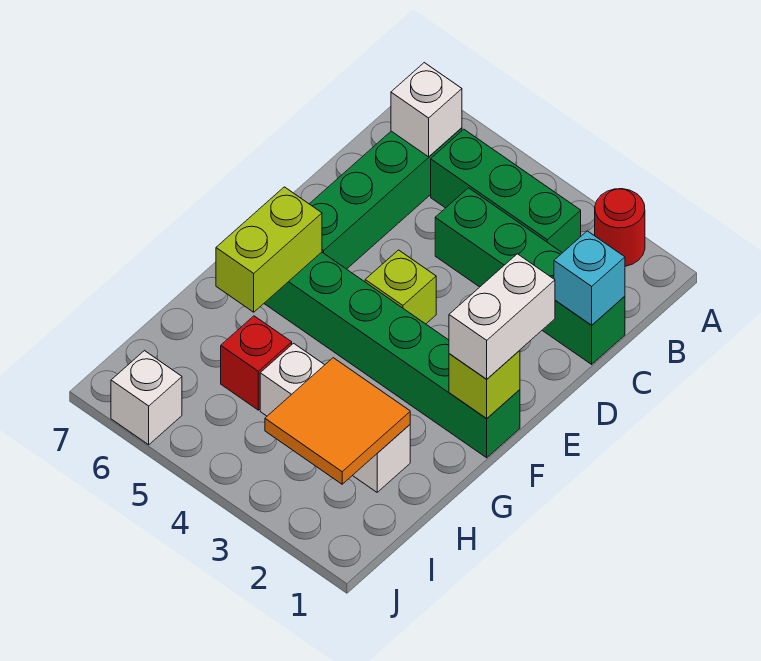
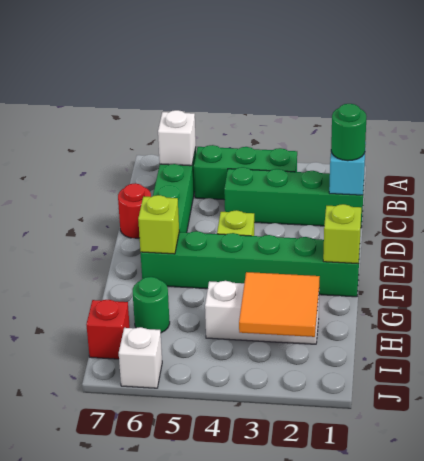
red 1x1 round brick [595,189,645,266] -> red 1x1 round brick moved to [118,183,151,238]
none -> green 1x1 round brick [331,104,366,161]
white 1x2 brick [449,254,555,379] -> none
lime 1x2 brick [216,187,322,312] -> lime 1x1 brick [138,195,179,254]
red 1x1 brick [221,316,292,410] -> red 1x1 brick moved to [86,300,130,359]
none -> green 1x1 round brick [133,277,170,333]

